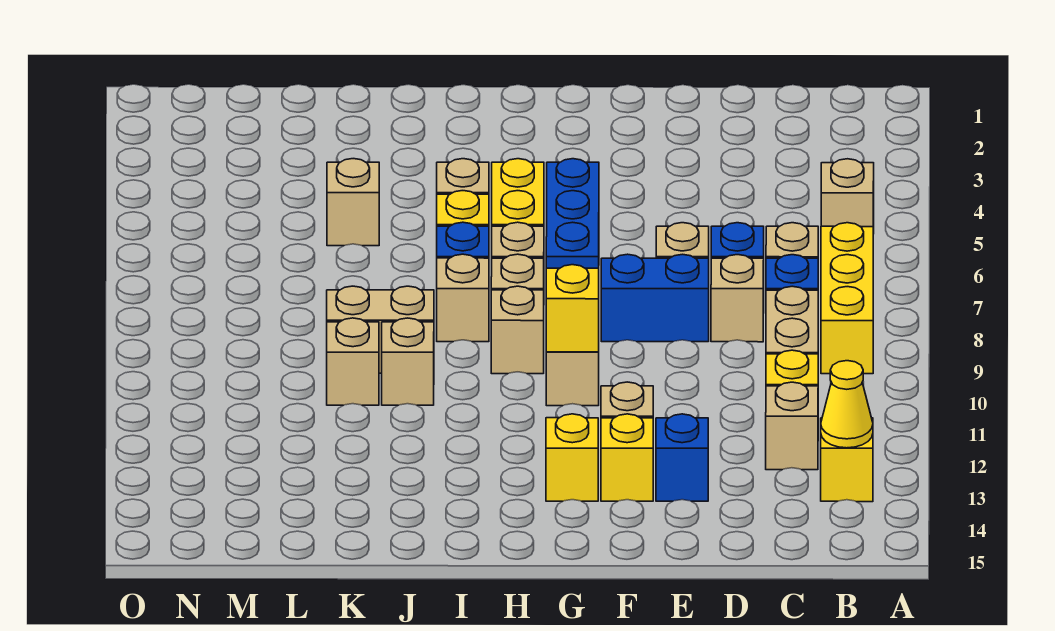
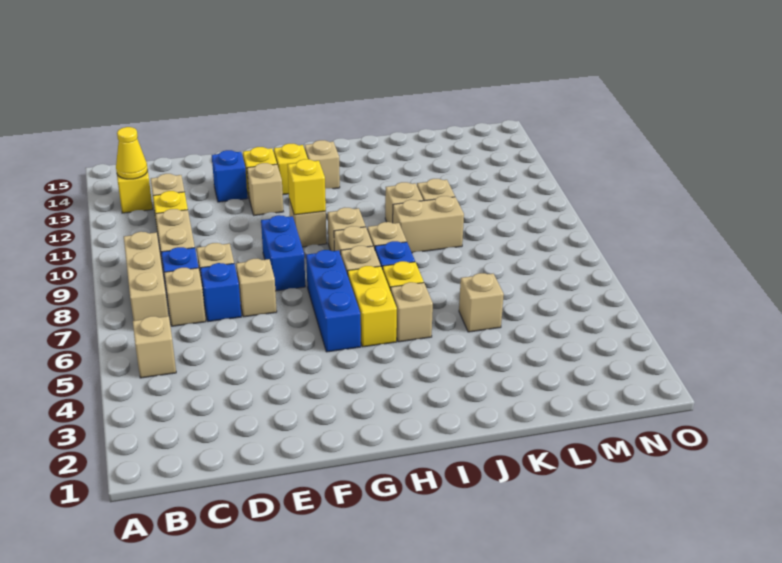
yellow 1x3 brick [821,223,873,374] -> tan 1x3 brick [124,232,168,321]
blue 1x2 brick [601,254,709,342] -> blue 1x2 brick turned to [261,215,305,291]
none -> tan 1x1 brick [304,140,340,189]

